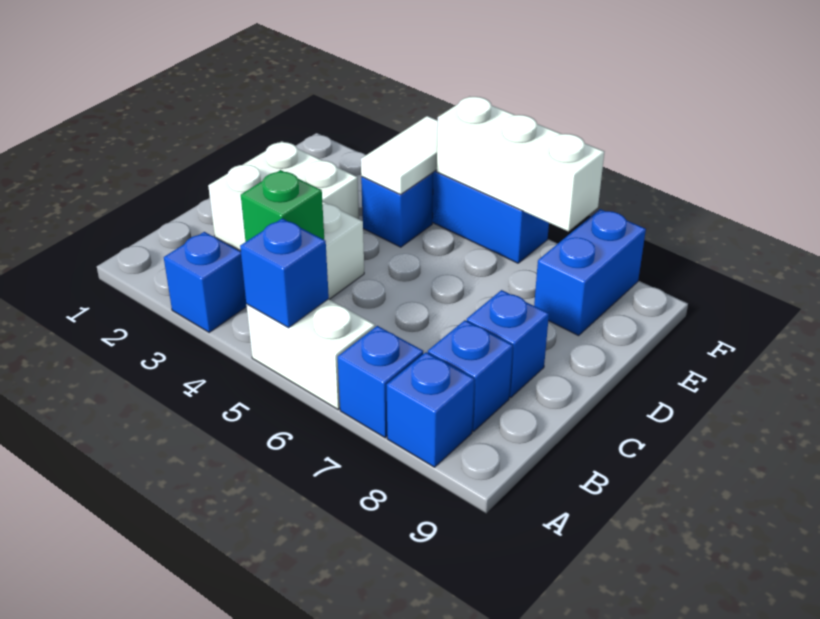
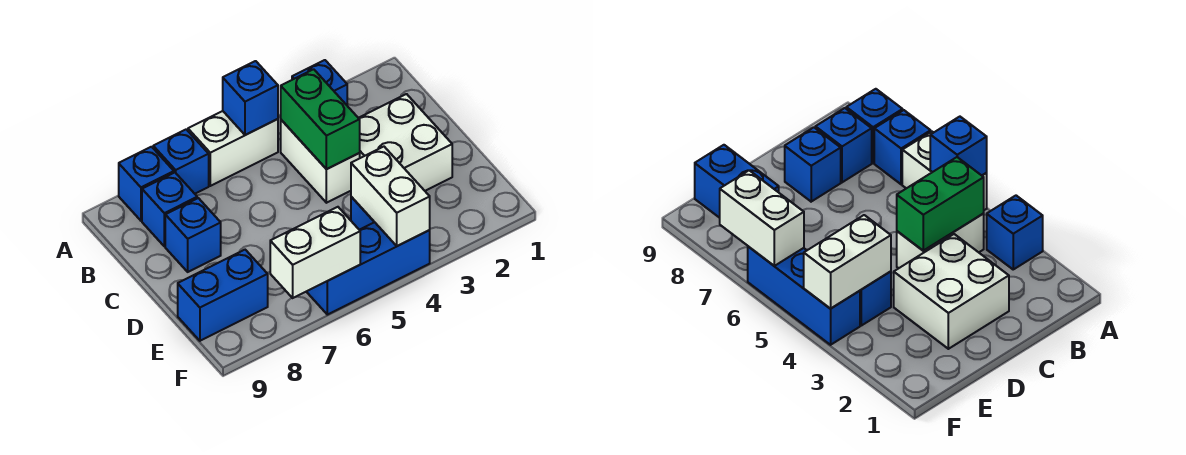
green 1x1 brick [241,170,324,242] -> green 1x2 brick [281,69,360,169]
white 1x2 tile [361,116,438,195] -> white 1x2 brick [351,147,430,246]
blue 1x2 brick [534,209,646,336] -> blue 1x2 brick turned to [178,250,268,341]
white 1x3 brick [437,96,604,231] -> white 1x2 brick [270,207,360,298]

